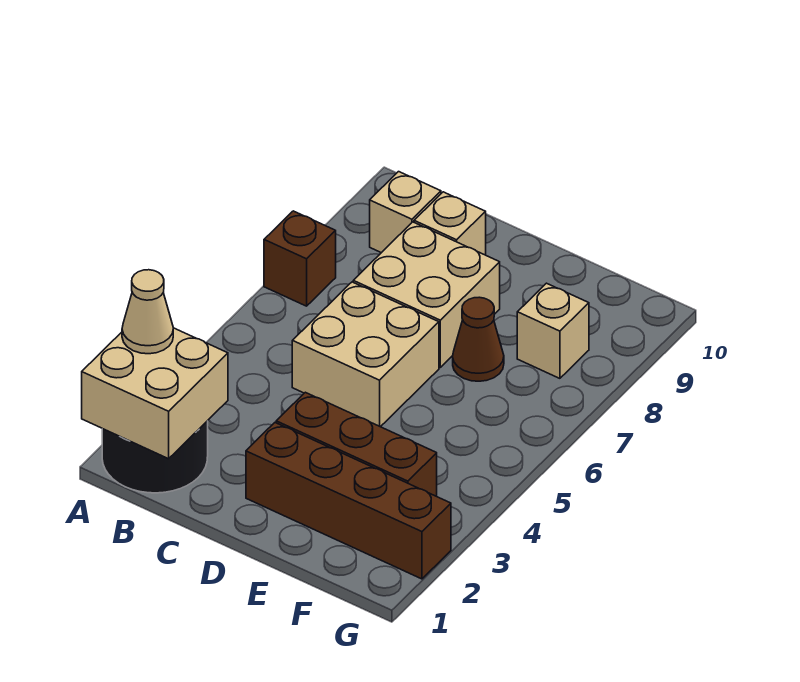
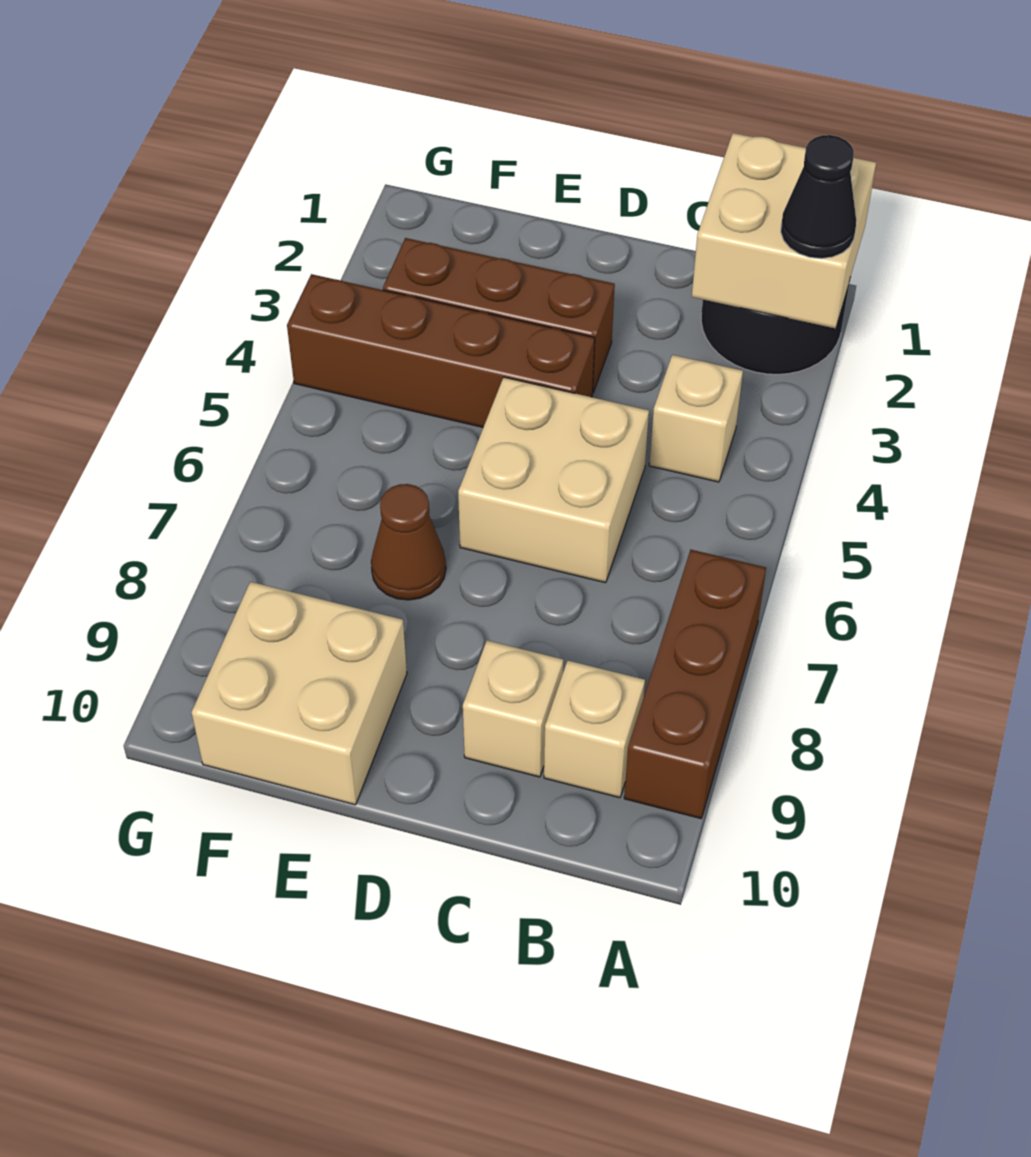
tan 1x1 cone [122,270,173,354] -> black 1x1 cone [781,135,856,259]
brown 1x1 brick [264,211,336,306] -> brown 1x3 brick [624,550,766,819]
tan 2x2 brick [353,222,500,367] -> tan 2x2 brick moved to [192,582,407,805]
brown 1x4 brick [246,423,451,579] -> brown 1x4 brick moved to [287,274,595,427]
tan 1x1 brick [517,283,589,378] -> tan 1x1 brick moved to [649,355,743,482]

